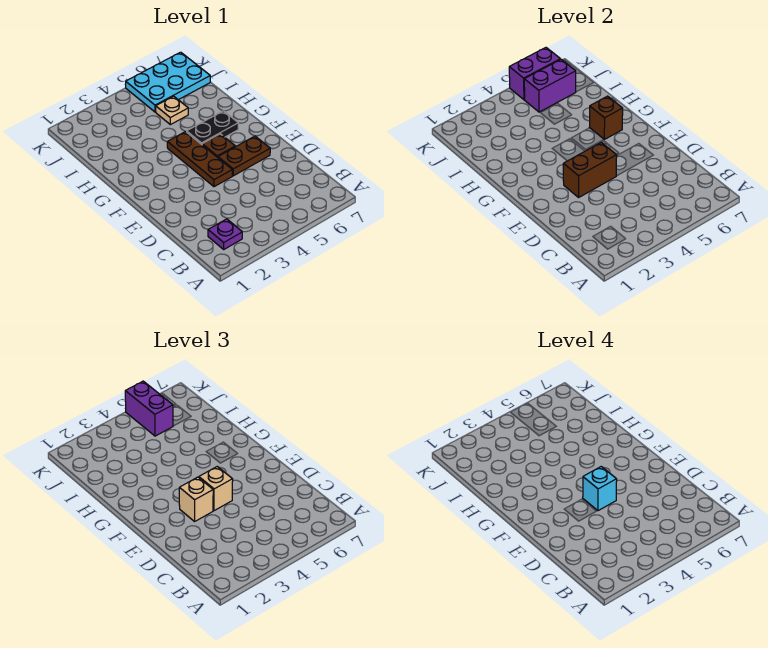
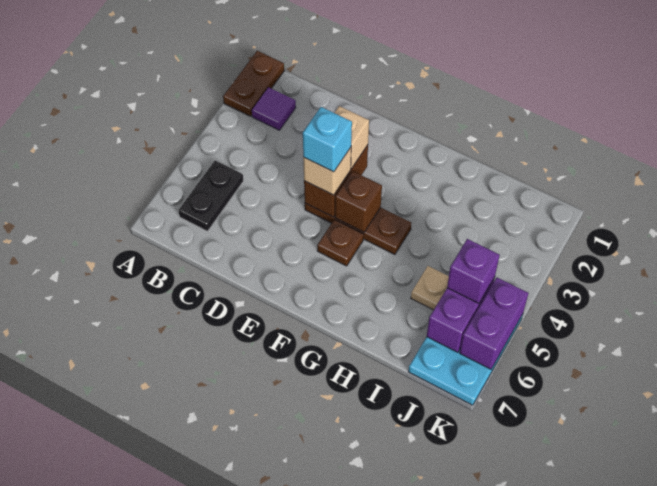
purple 1x1 plate [208,219,242,249] -> purple 1x1 tile [252,87,296,130]
brown 1x2 plate [218,136,270,176] -> brown 1x2 plate moved to [223,51,284,116]
black 1x2 plate [187,111,238,144] -> black 1x2 plate moved to [178,161,243,231]
brown 1x1 brick [589,96,623,139] -> brown 1x1 brick moved to [335,171,382,232]
purple 1x2 brick [125,381,173,436] -> purple 1x1 brick [447,239,500,303]

